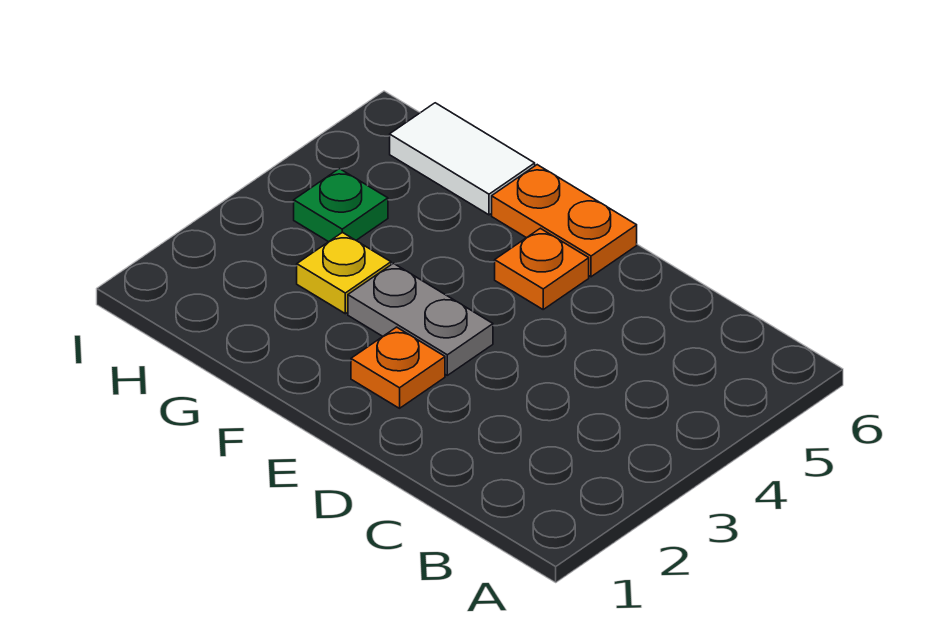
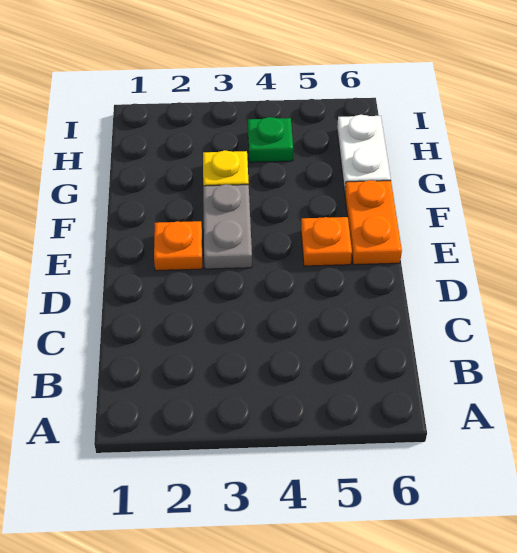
white 1x2 tile [390,103,535,215] -> white 1x2 plate [337,115,391,191]

